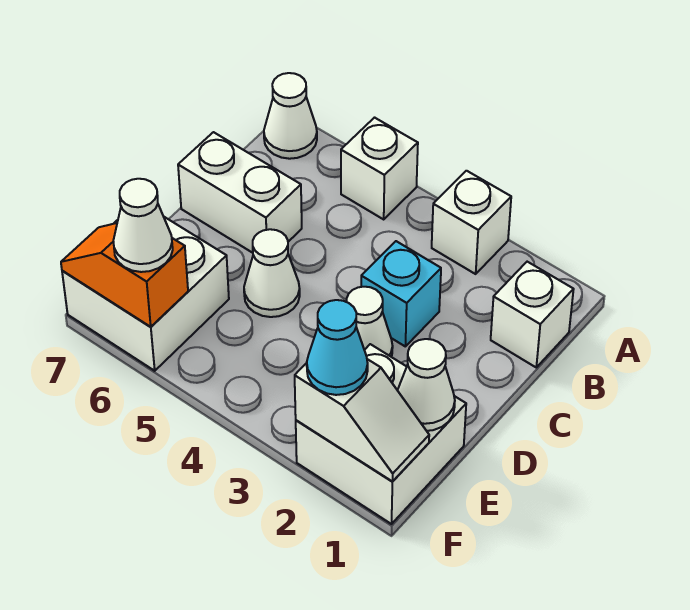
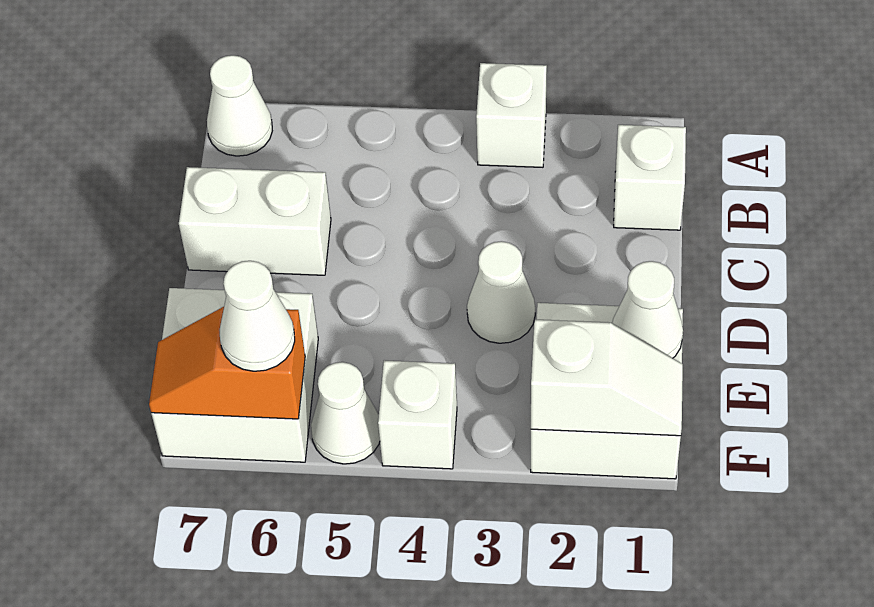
white 1x1 brick [341,118,418,219] -> white 1x1 brick moved to [378,360,457,469]
cyan 1x1 brick [361,241,441,346] -> none
white 1x1 cone [244,229,300,317] -> white 1x1 cone moved to [311,362,380,464]
cyan 1x1 cone [307,300,368,395] -> none

